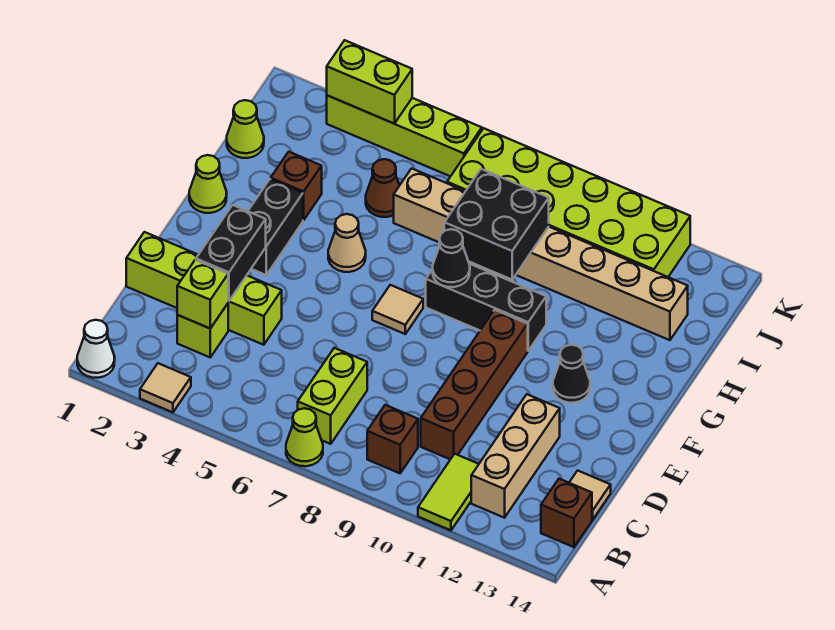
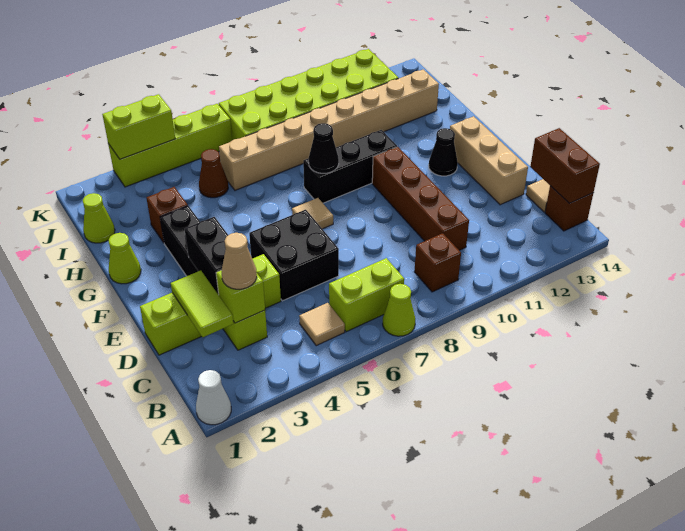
tan 1x1 tile [140,363,191,412] -> tan 1x1 tile moved to [299,303,345,346]
lime 1x2 tile [418,454,479,530] -> lime 1x2 tile moved to [171,271,233,337]
lime 1x2 brick [298,348,367,444] -> lime 1x2 brick turned to [329,258,404,332]
tan 1x3 brick [471,394,560,518] -> tan 1x3 brick moved to [450,116,528,205]
none -> brown 1x2 brick [530,128,600,203]
tan 1x1 cone [328,214,366,272] -> tan 1x1 cone moved to [222,233,257,289]
black 2x2 brick [444,169,549,280] -> black 2x2 brick moved to [249,210,339,301]

